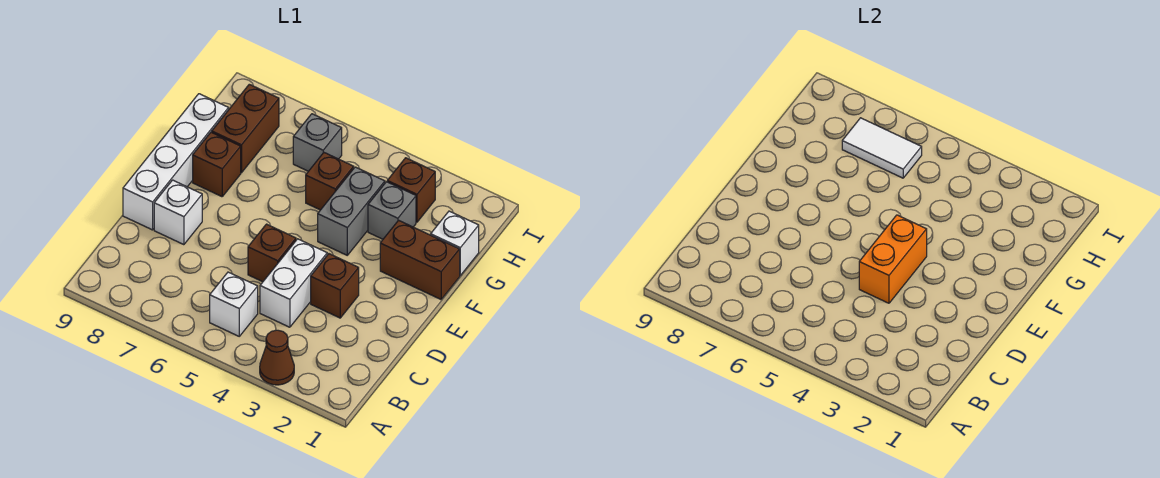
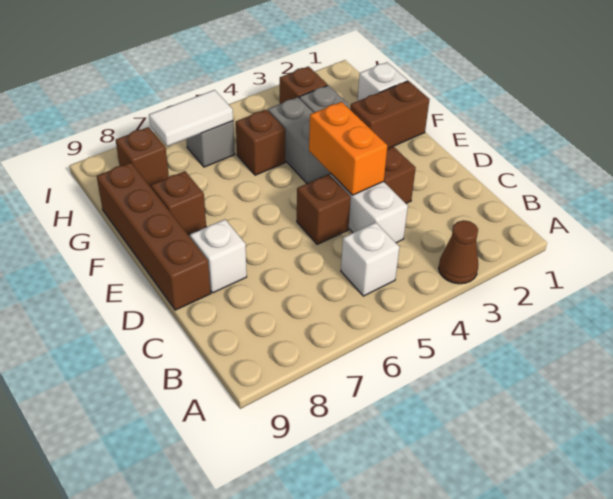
white 1x4 brick [123,94,229,230] -> brown 1x4 brick [97,163,211,310]
brown 1x2 brick [212,84,279,173] -> brown 1x1 brick [116,127,169,187]

